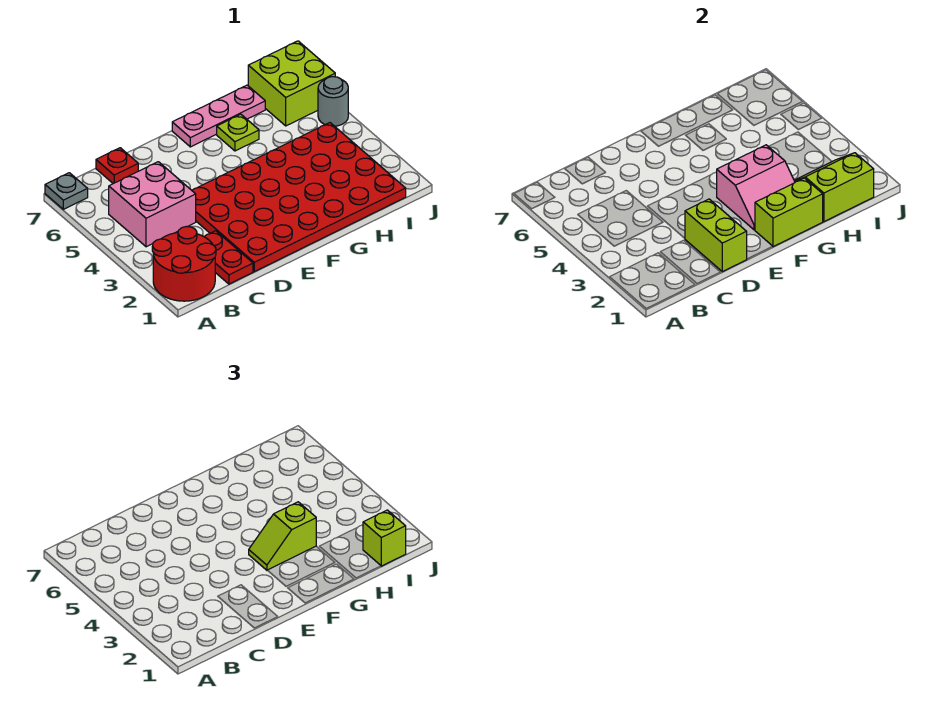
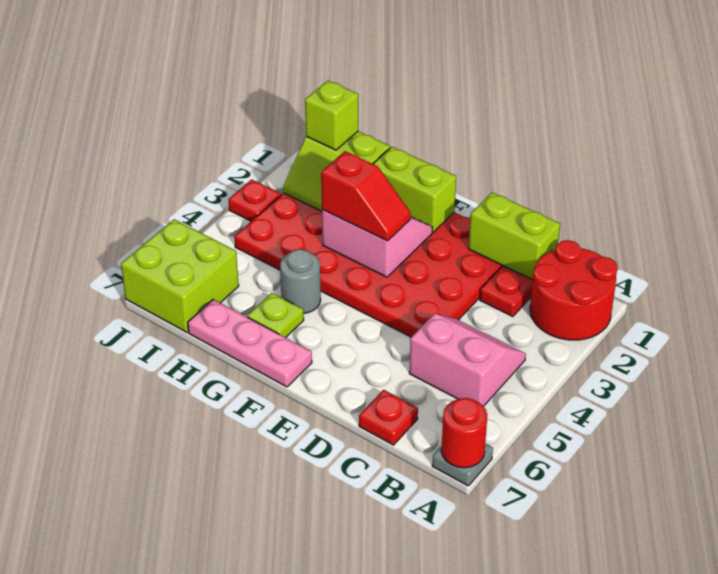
none -> red 1x1 round brick [441,398,487,468]
pink 2x2 brick [109,162,196,247] -> pink 2x2 slope [409,314,526,406]
lime 1x2 brick [685,199,747,272] -> lime 1x2 brick turned to [469,193,560,280]
lime 1x2 slope [249,502,316,570] -> red 1x2 slope [321,151,411,241]
none -> red 1x1 plate [228,179,281,221]
grey 1x1 round brick [318,77,348,126] -> grey 1x1 round brick moved to [280,249,321,313]

